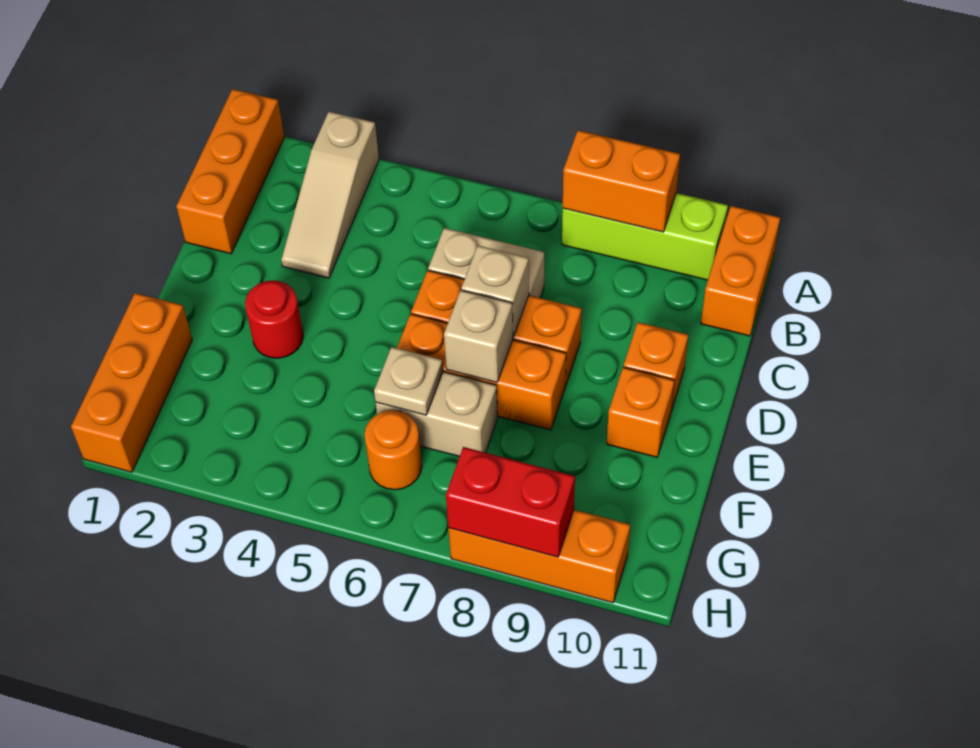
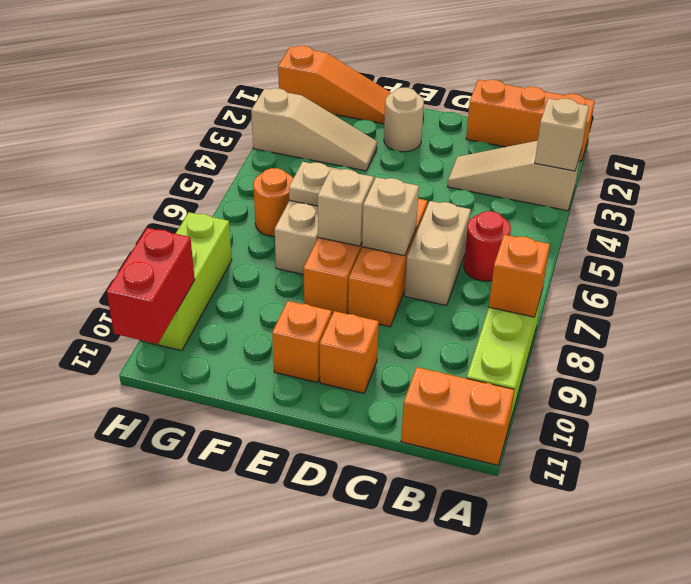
none -> tan 1x1 brick [535,98,589,171]
orange 1x2 brick [563,130,680,232] -> orange 1x1 brick [489,235,550,317]
none -> tan 1x1 round brick [384,88,424,152]
red 1x1 round brick [245,280,303,358] -> red 1x1 round brick moved to [464,211,511,281]
orange 1x3 brick [71,293,192,472] -> orange 1x3 slope [278,46,391,124]
none -> tan 1x3 slope [251,88,377,171]
orange 1x3 brick [448,510,630,603] -> lime 1x3 brick [140,212,232,351]
red 1x2 brick [446,447,575,557] -> red 1x2 brick moved to [107,228,195,344]

